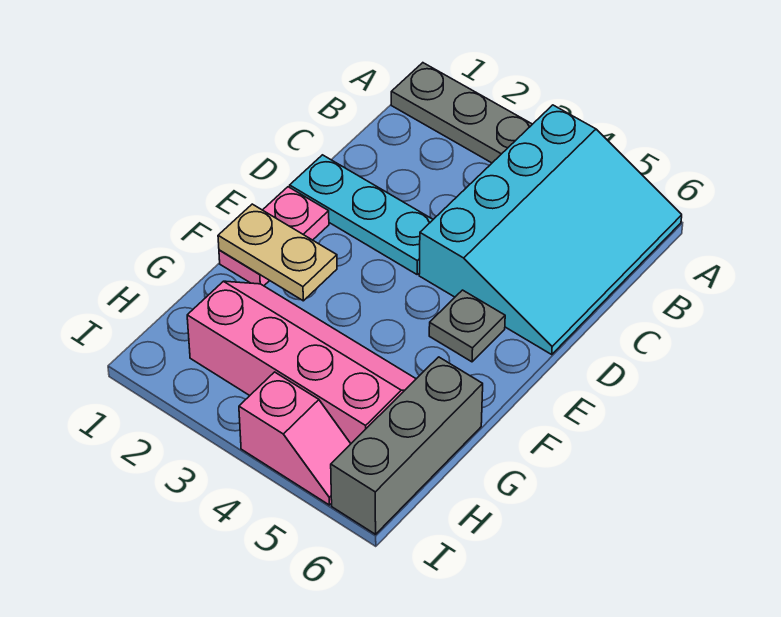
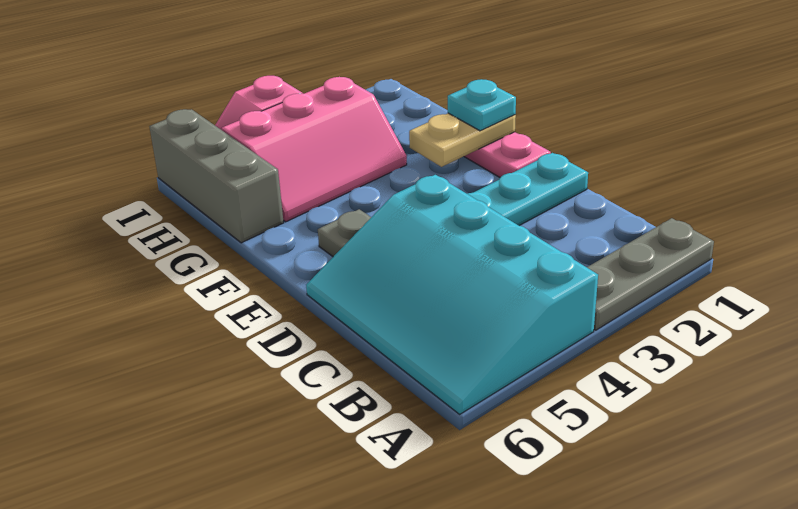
none -> cyan 1x1 plate [448,79,516,131]
pink 2x4 slope [187,281,416,443] -> pink 2x3 slope [222,77,407,222]

